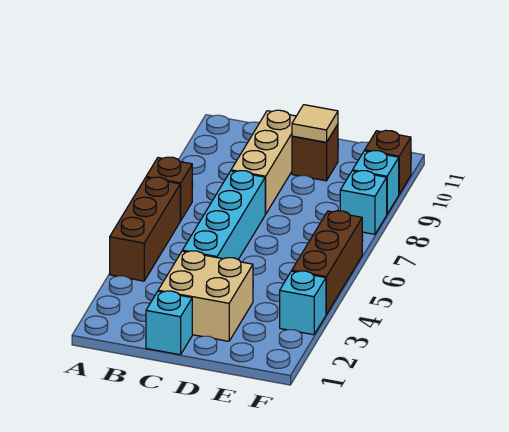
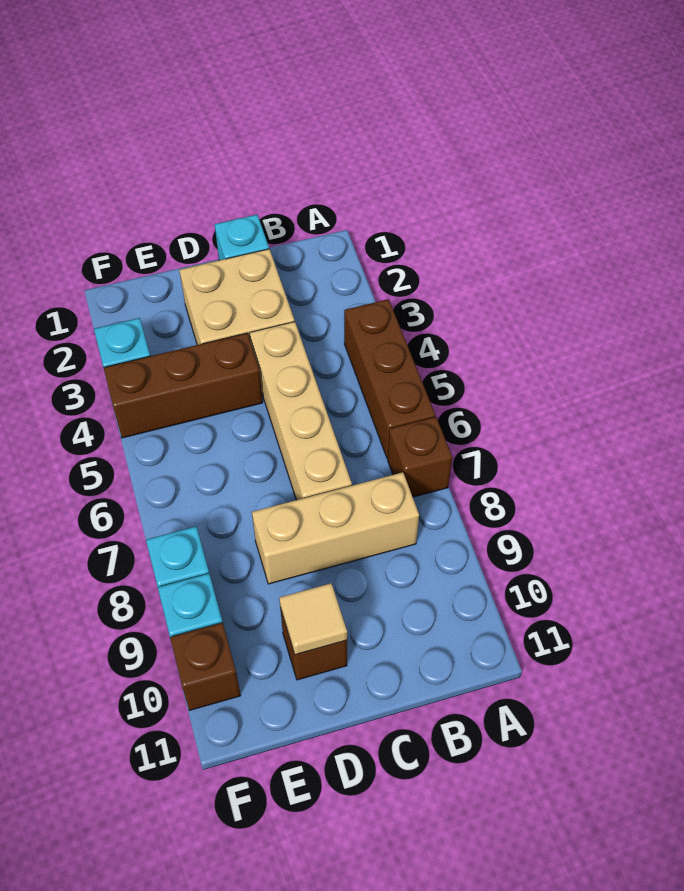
cyan 1x4 brick [182,171,265,259] -> tan 1x4 brick [250,322,352,500]
tan 1x3 brick [231,110,296,214] -> tan 1x3 brick turned to [252,472,419,584]
brown 1x3 brick [292,211,362,314] -> brown 1x3 brick turned to [104,333,263,438]

